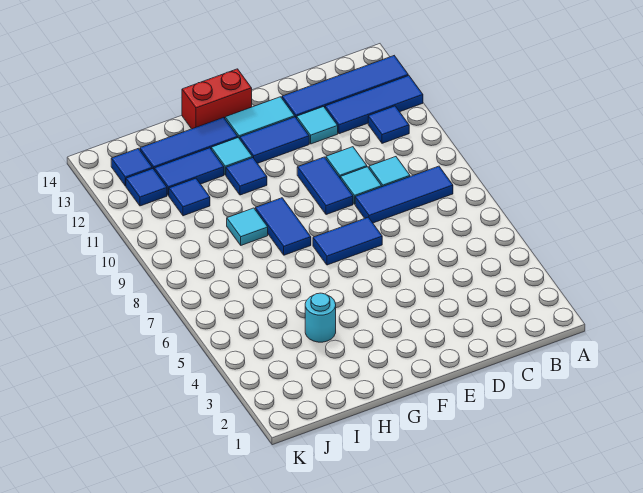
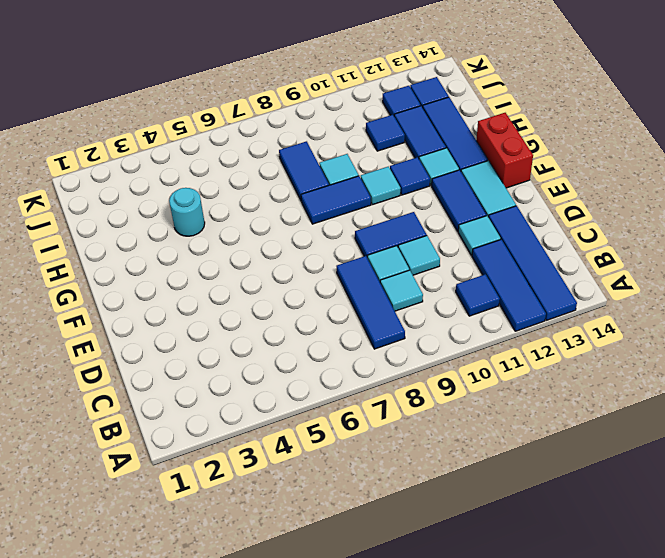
blue 1x2 tile [313,217,382,265] -> blue 1x2 tile moved to [279,141,329,200]
none -> cyan 1x1 tile [361,167,401,205]

